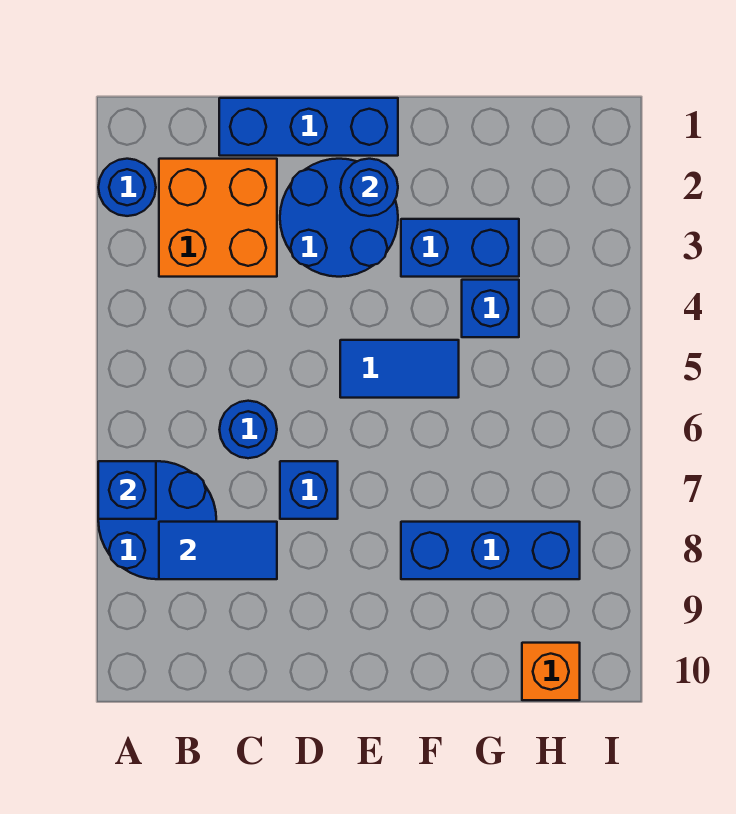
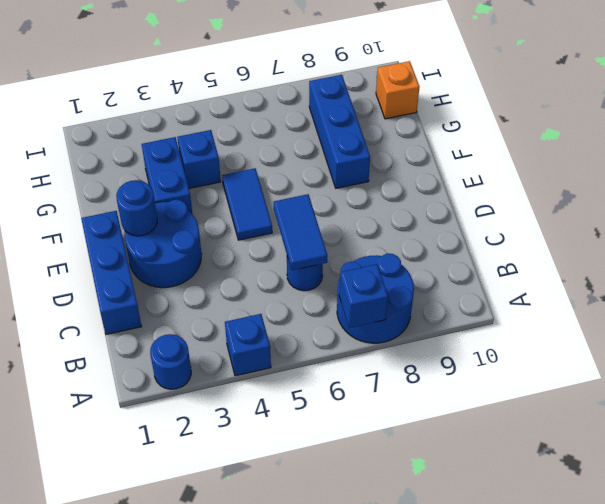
orange 2x2 brick [159,159,277,277] -> none
blue 1x2 tile [159,522,277,579] -> blue 1x2 tile moved to [274,194,327,270]
blue 1x1 brick [280,461,338,519] -> blue 1x1 brick moved to [225,314,271,376]

